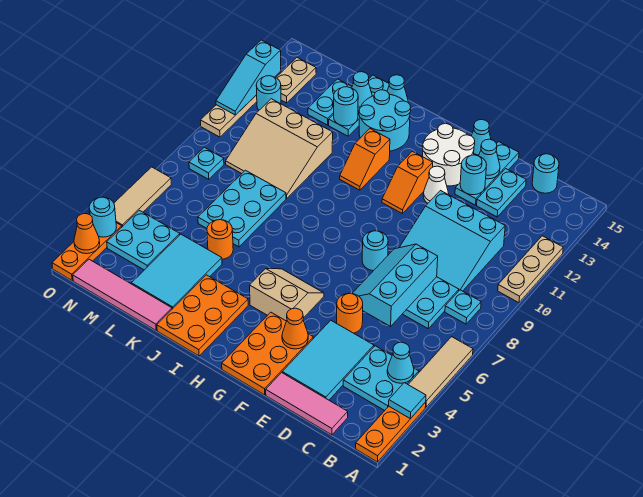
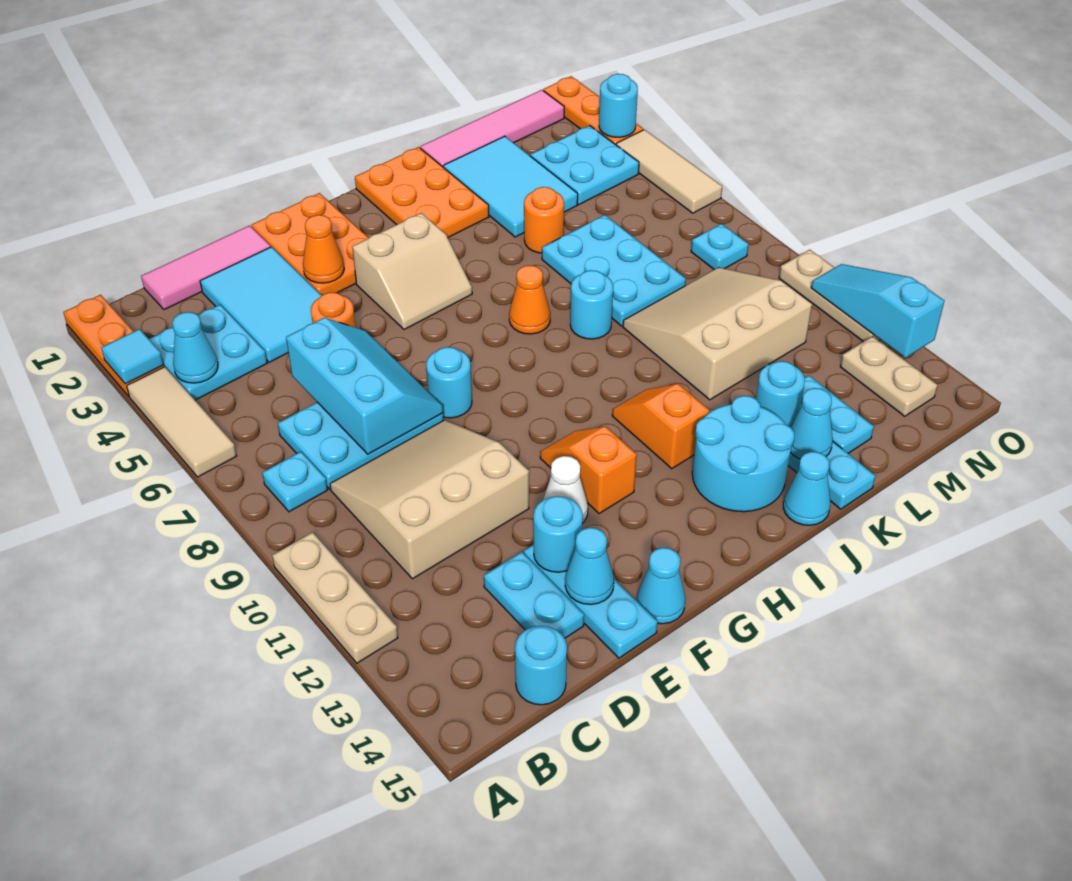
cyan 3x3 slope [399,191,505,291] -> tan 3x3 slope [330,420,529,579]
white 2x2 round brick [423,124,475,186] -> none
cyan 1x1 round brick [256,76,281,110] -> cyan 1x1 round brick moved to [570,270,613,339]
orange 1x1 cone [74,214,100,254] -> orange 1x1 cone moved to [509,265,550,334]

